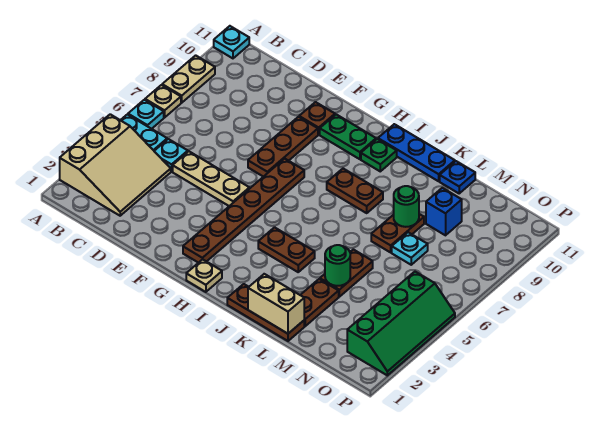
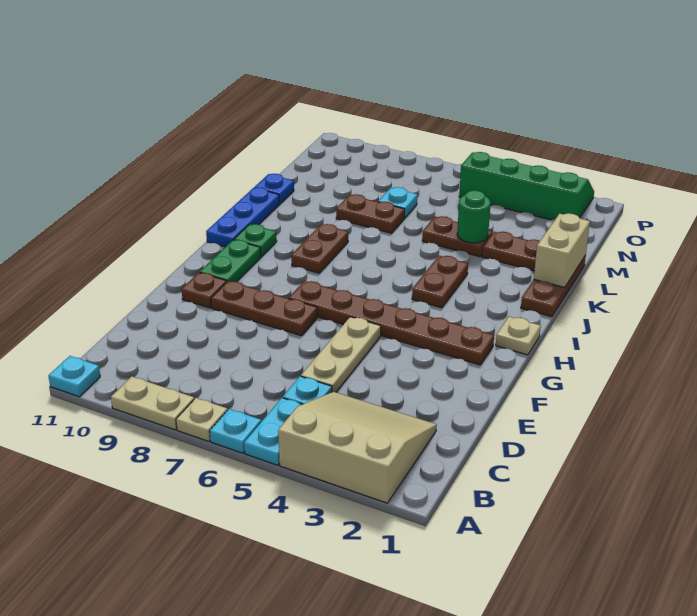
green 1x1 round brick [394,186,419,227] -> none
blue 1x1 brick [426,188,462,235] -> none

